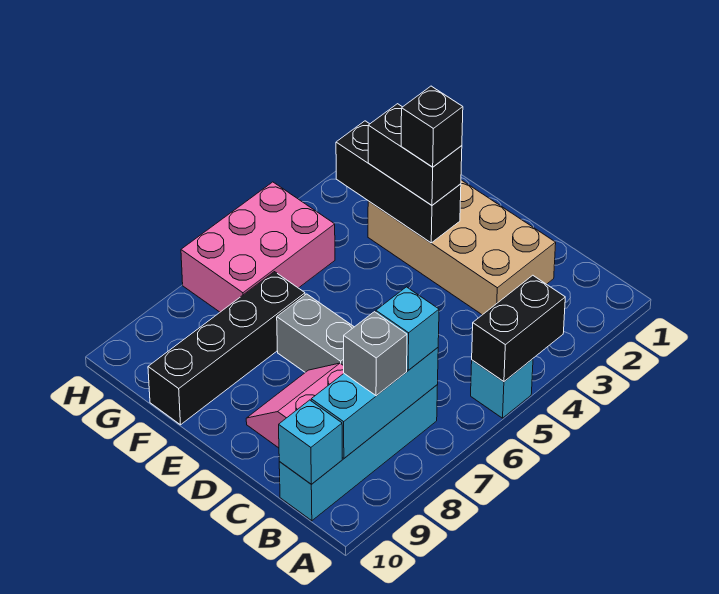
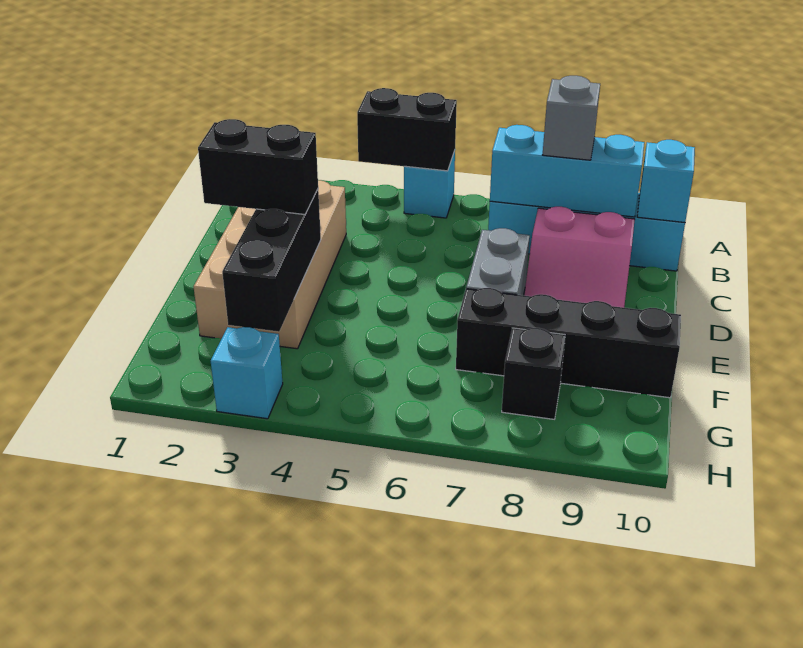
cyan 1x1 brick [376,287,439,370] -> cyan 1x1 brick moved to [211,327,283,419]
black 1x2 brick [368,104,462,205] -> black 1x2 brick turned to [198,119,318,214]
black 1x1 brick [401,86,463,167] -> black 1x1 brick moved to [502,328,565,419]
pink 2x3 brick [181,182,335,312] -> none

